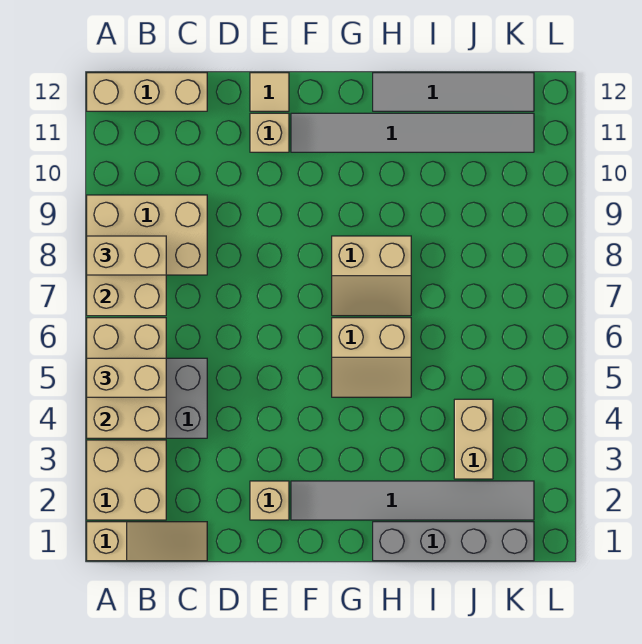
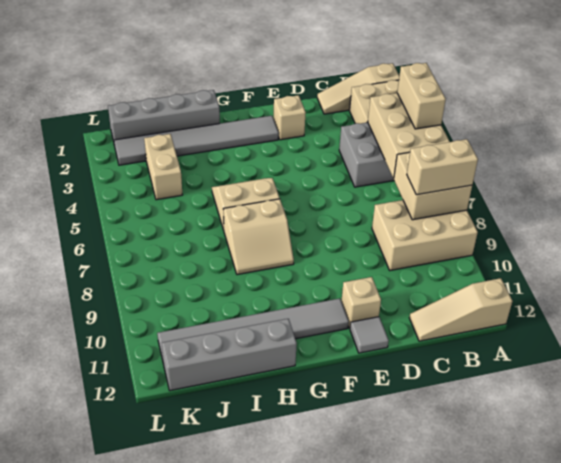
tan 1x2 brick [87,358,166,397] -> tan 1x2 brick turned to [397,63,446,129]
tan 1x3 brick [87,73,207,111] -> tan 1x3 slope [409,278,512,341]
tan 1x1 tile [250,73,289,111] -> grey 1x1 tile [350,317,389,353]
tan 2x2 slope [332,236,411,316] -> tan 2x2 slope turned to [223,199,294,275]
grey 1x4 tile [373,73,534,111] -> grey 1x4 brick [162,319,297,391]

